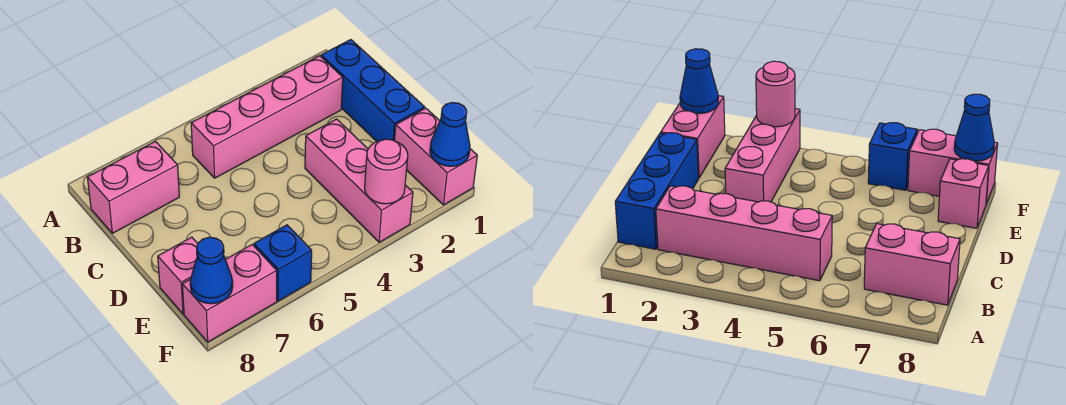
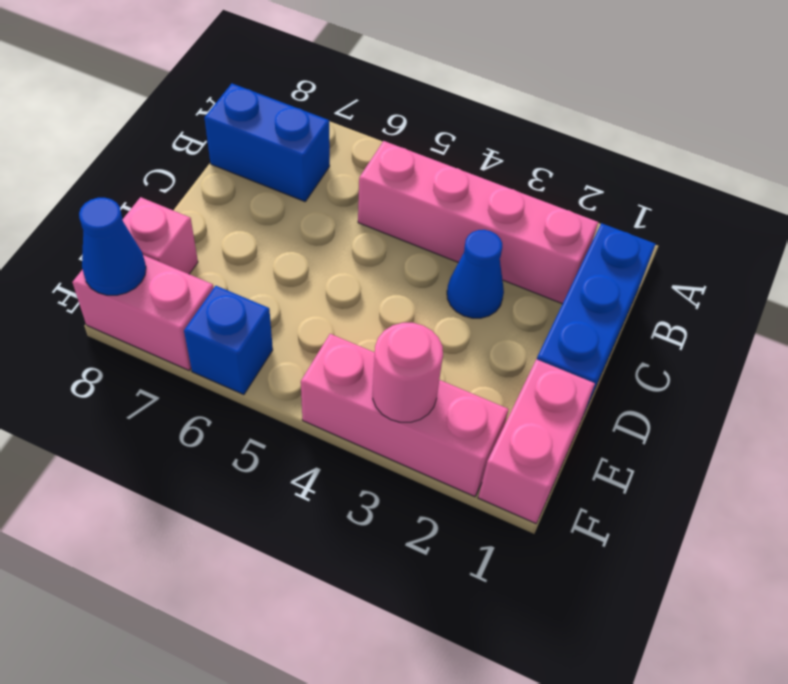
pink 1x2 brick [87,142,179,233] -> blue 1x2 brick [204,84,330,201]
pink 1x3 brick [305,119,413,242] -> pink 1x3 brick turned to [301,334,509,497]
blue 1x1 cone [430,103,470,166] -> blue 1x1 cone moved to [447,230,504,318]

